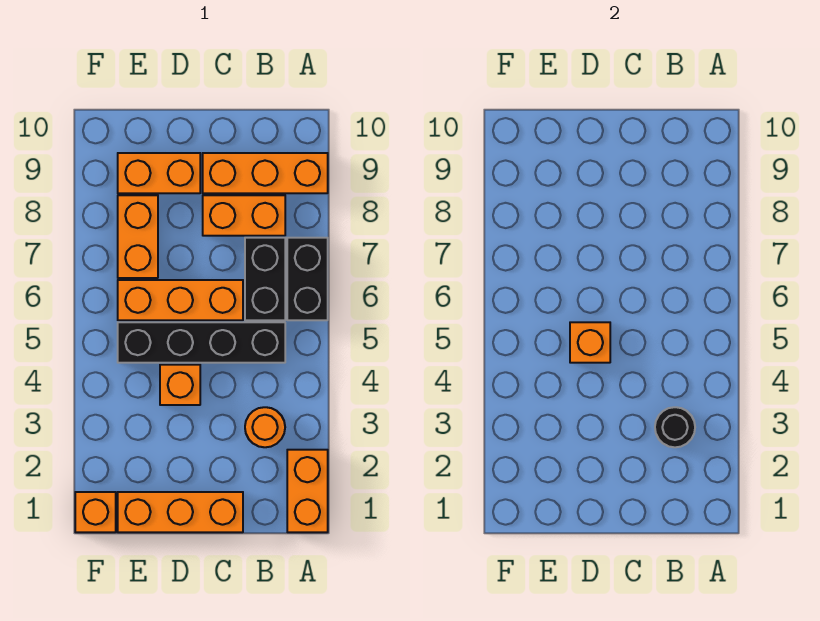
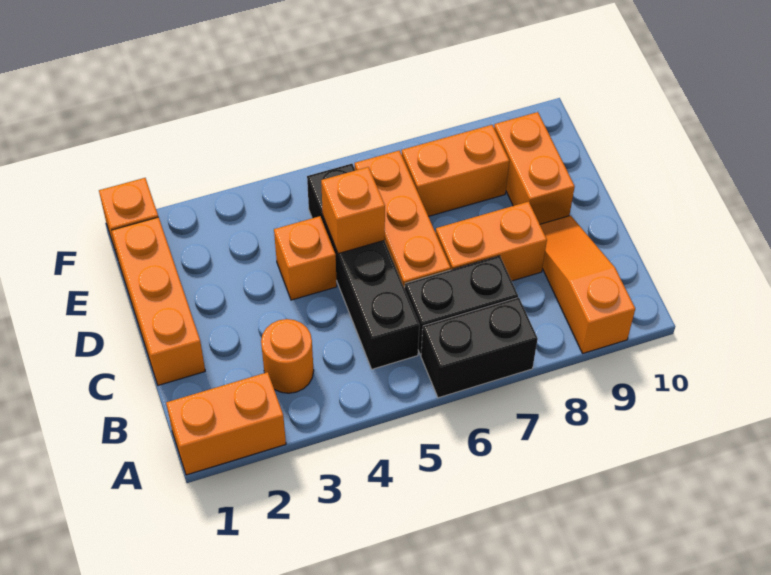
orange 1x3 brick [203,153,328,193] -> orange 1x3 slope [540,216,635,353]
black 1x1 round brick [655,407,695,447] -> none
orange 1x2 brick [203,195,285,236] -> orange 1x2 brick turned to [436,202,547,281]

